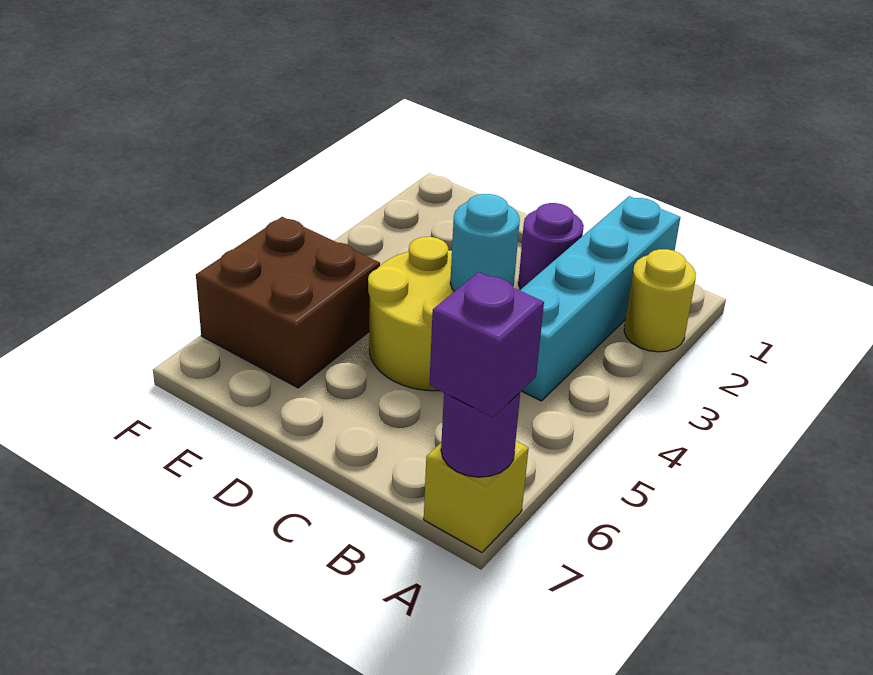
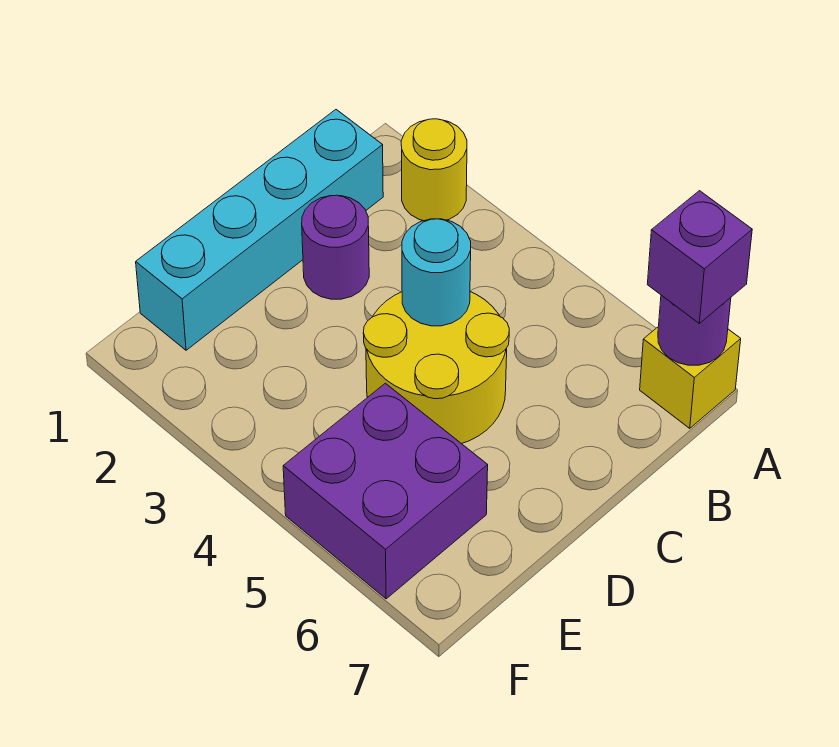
cyan 1x4 brick [520,196,680,401] -> cyan 1x4 brick turned to [136,110,383,350]
brown 2x2 brick [196,217,380,388] -> purple 2x2 brick [283,383,488,599]

